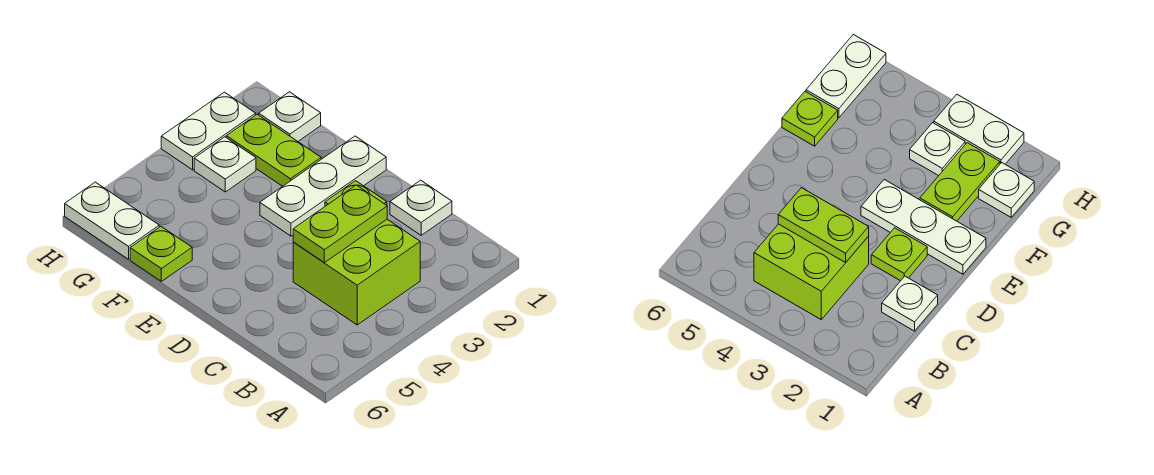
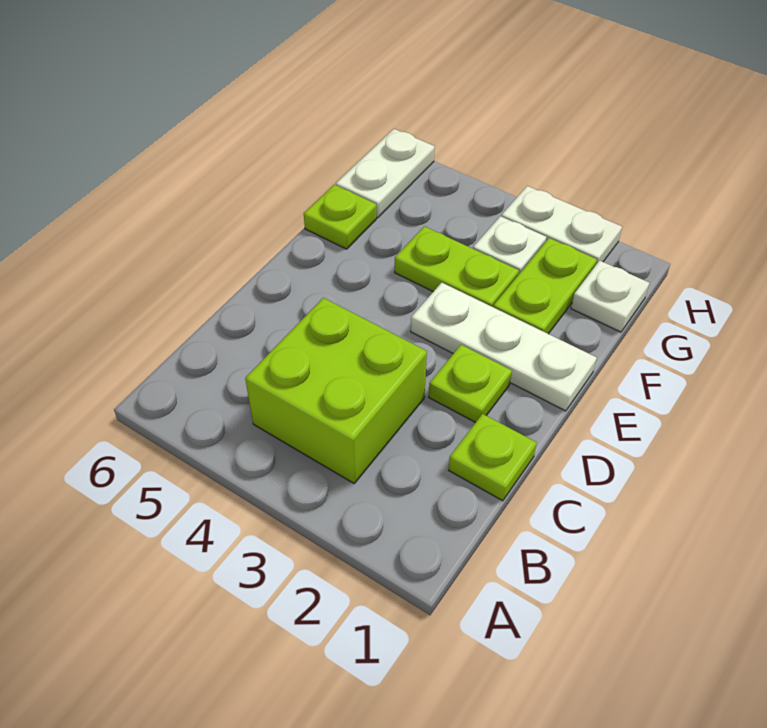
white 1x1 plate [390,180,452,235] -> lime 1x1 plate [449,414,537,501]
lime 1x2 plate [293,185,387,263] -> lime 1x2 plate moved to [395,226,519,307]

